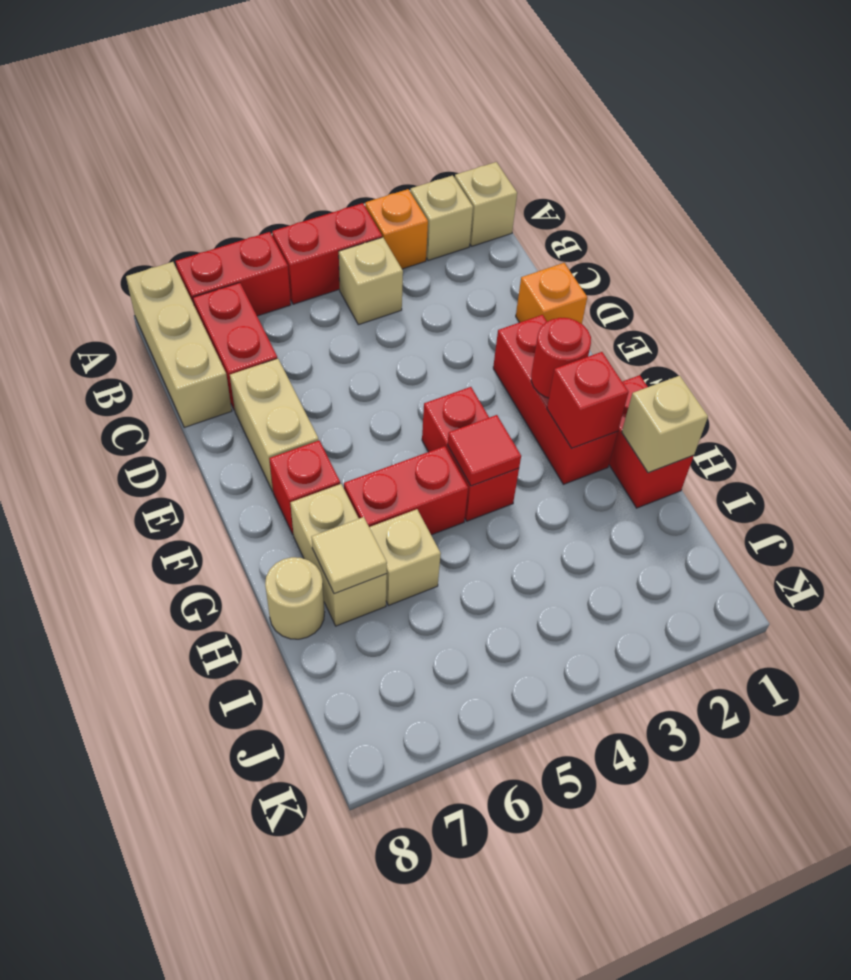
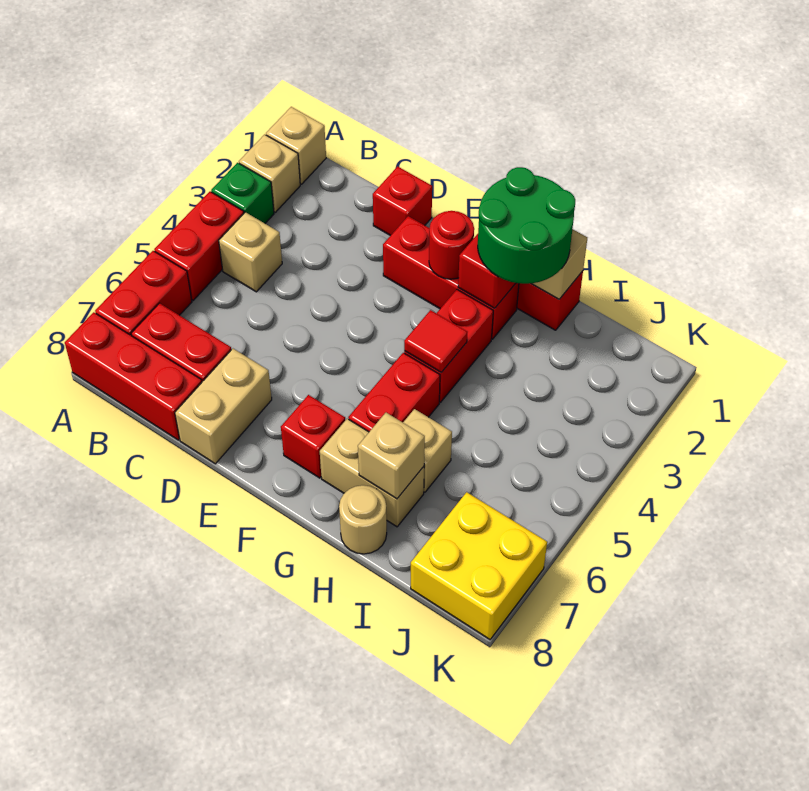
orange 1x1 brick [365,189,428,269] -> green 1x1 brick [211,163,274,223]
tan 1x3 brick [126,262,232,427] -> red 1x3 brick [65,312,202,440]
orange 1x1 brick [516,263,587,324] -> red 1x1 brick [373,166,432,236]
tan 1x2 brick [230,358,319,492] -> tan 1x2 brick turned to [175,349,272,464]
red 1x2 brick [422,387,519,521] -> red 1x2 brick turned to [404,290,493,402]
none -> green 2x2 round brick [478,167,575,284]
tan 1x1 tile [311,517,387,594] -> tan 1x1 brick [358,413,425,499]
none -> yellow 2x2 brick [411,492,547,639]

